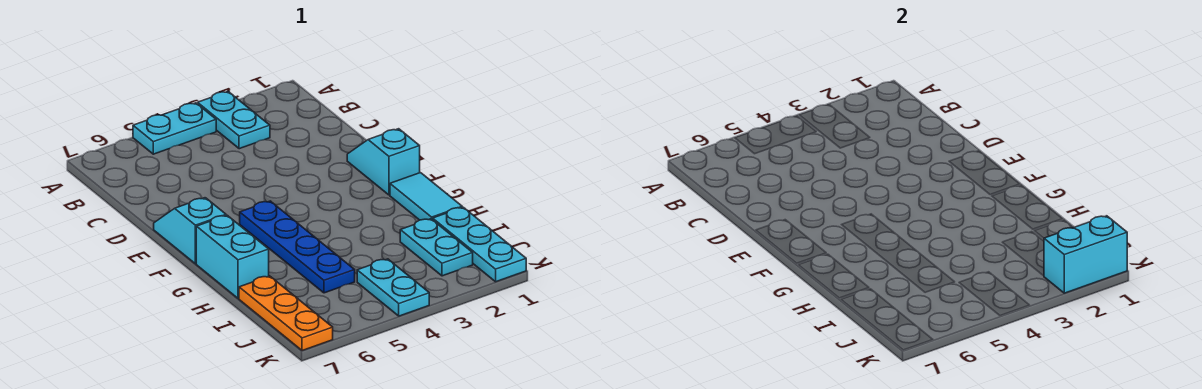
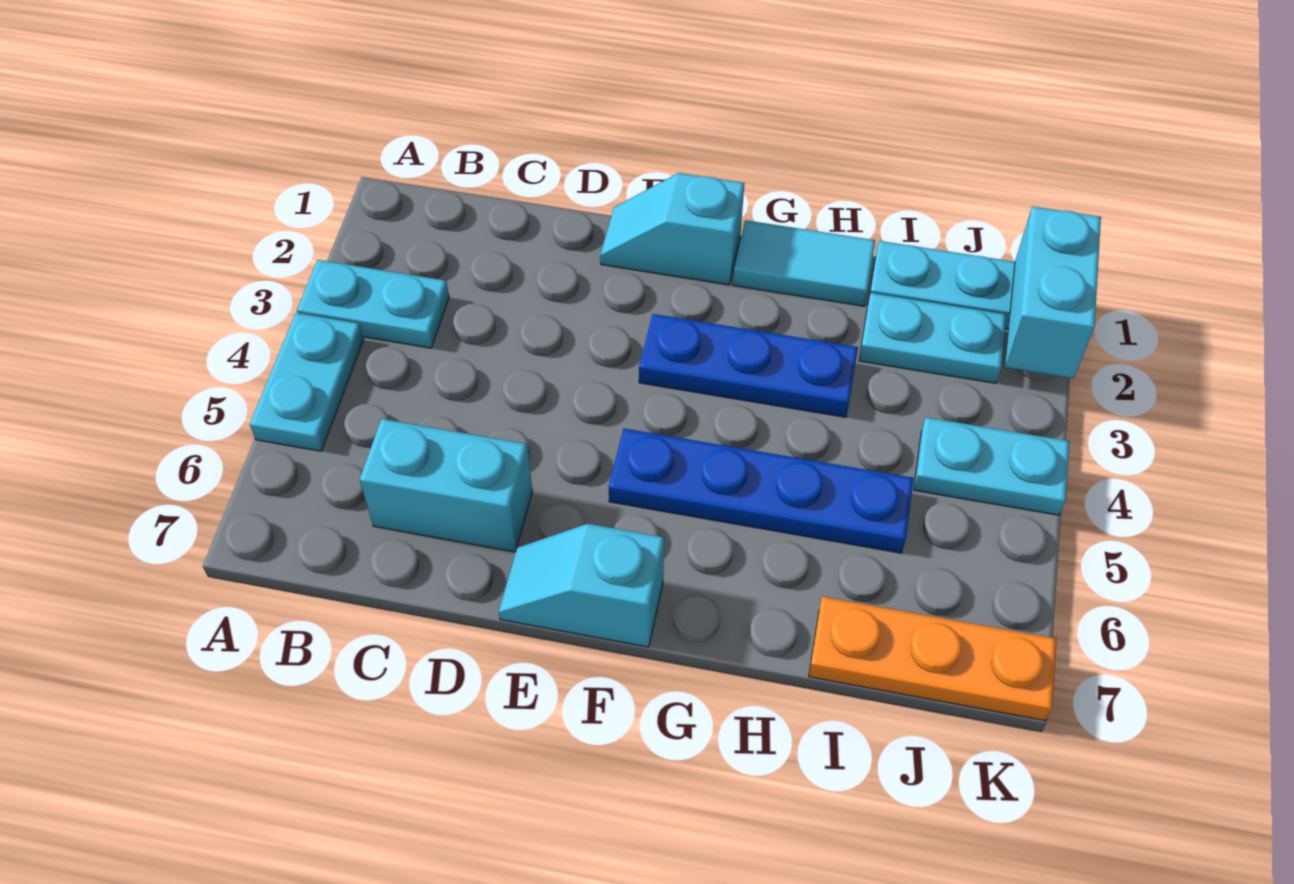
none -> blue 1x3 plate [639,314,858,417]
cyan 1x2 brick [196,215,269,299] -> cyan 1x2 brick moved to [360,419,533,552]

